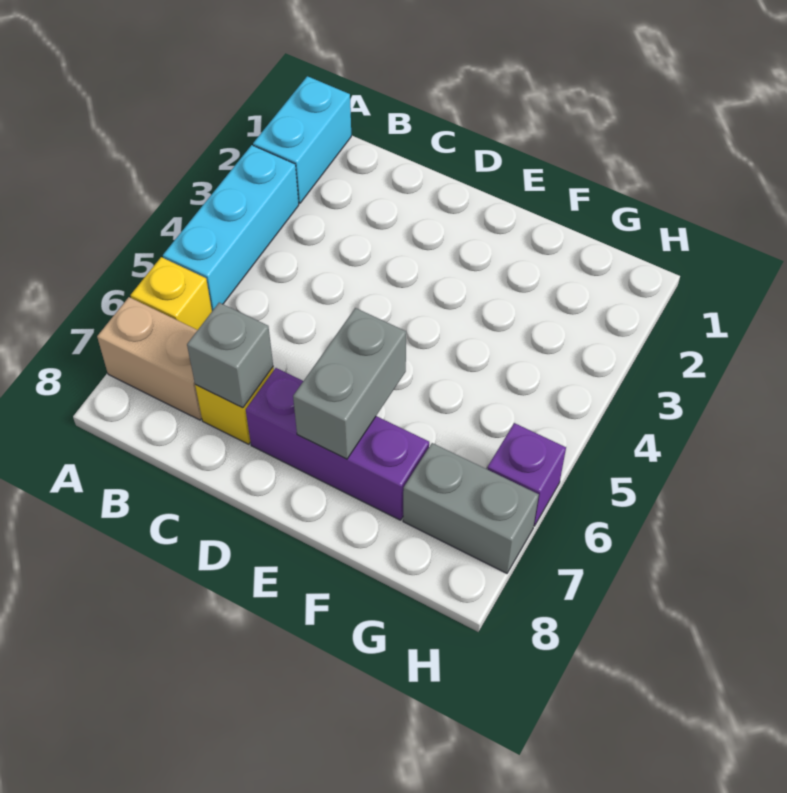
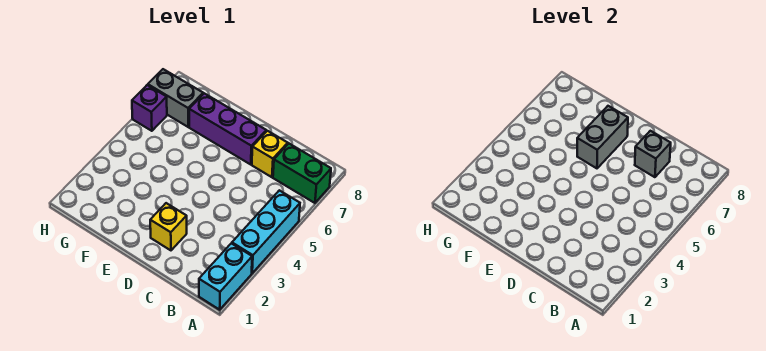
yellow 1x1 brick [131,257,212,330] -> yellow 1x1 brick moved to [150,203,187,250]
tan 1x2 brick [97,297,202,420] -> green 1x2 brick [273,144,331,203]

